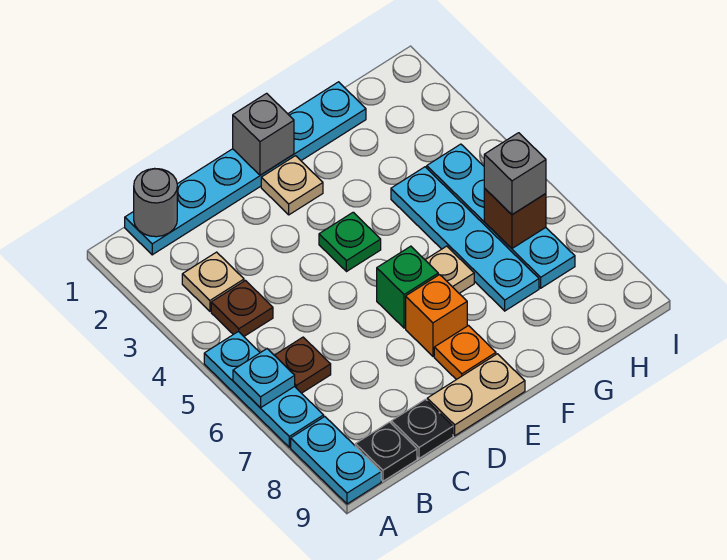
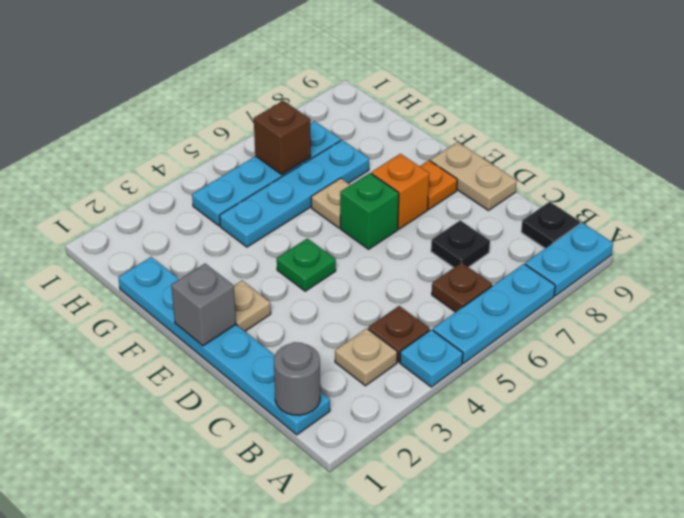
cyan 1x1 plate [233,349,295,408] -> cyan 1x1 plate moved to [400,330,463,387]
black 1x1 plate [391,399,453,458] -> black 1x1 plate moved to [431,220,490,268]
grey 1x1 brick [484,133,546,215] -> none

